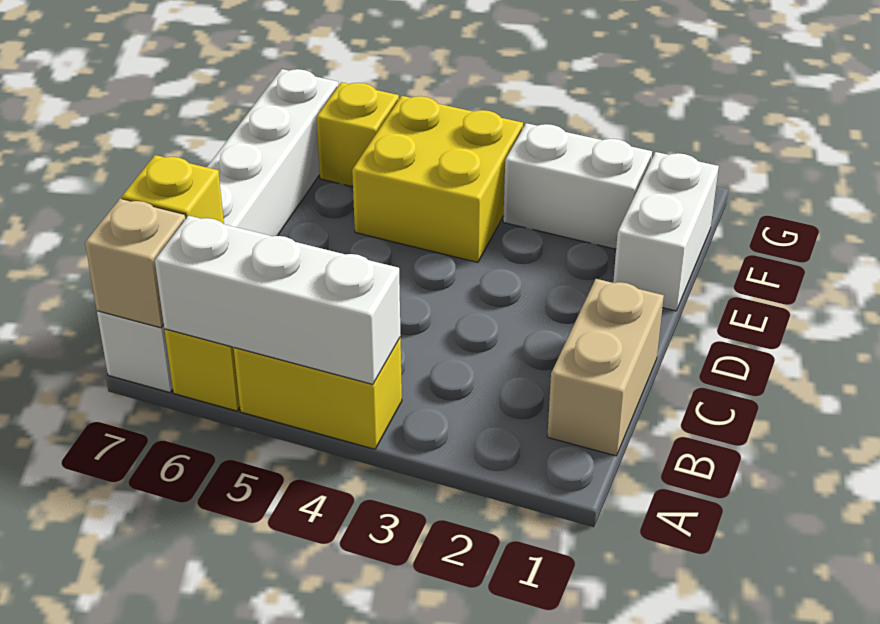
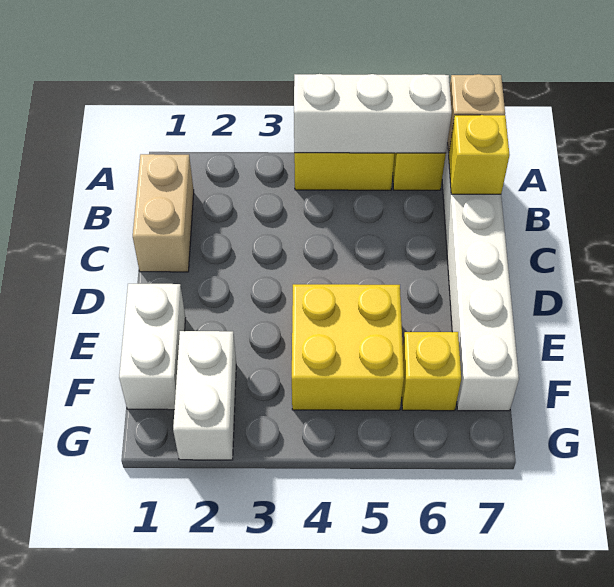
white 1x2 brick [503,123,652,249] -> white 1x2 brick turned to [173,331,236,460]

